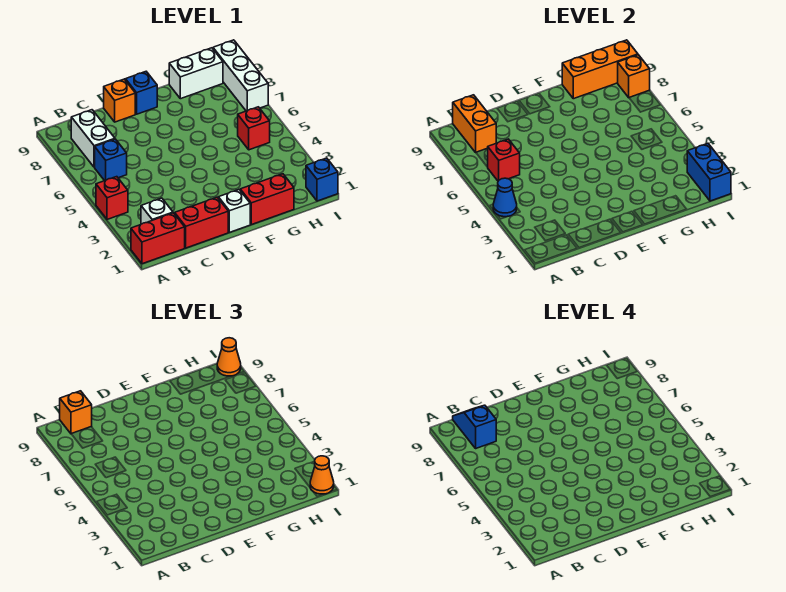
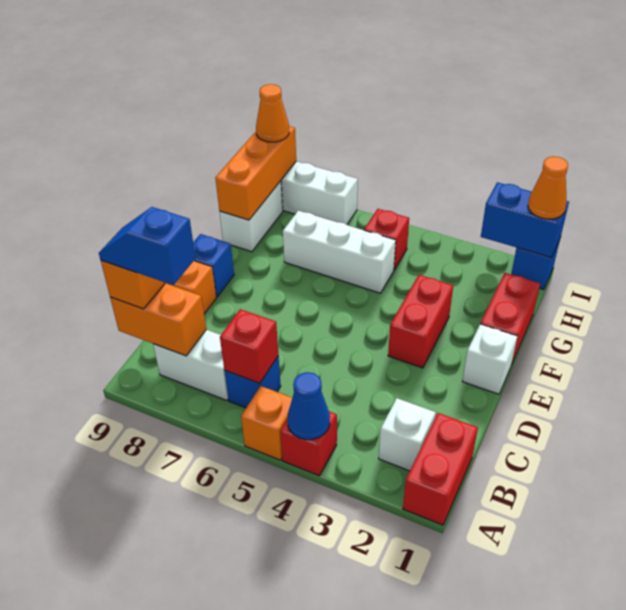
red 1x2 brick [175,197,228,248] -> red 1x2 brick moved to [388,275,453,368]
none -> white 1x3 brick [283,211,396,293]
orange 1x1 brick [618,55,650,98] -> orange 1x1 brick moved to [241,386,292,460]

